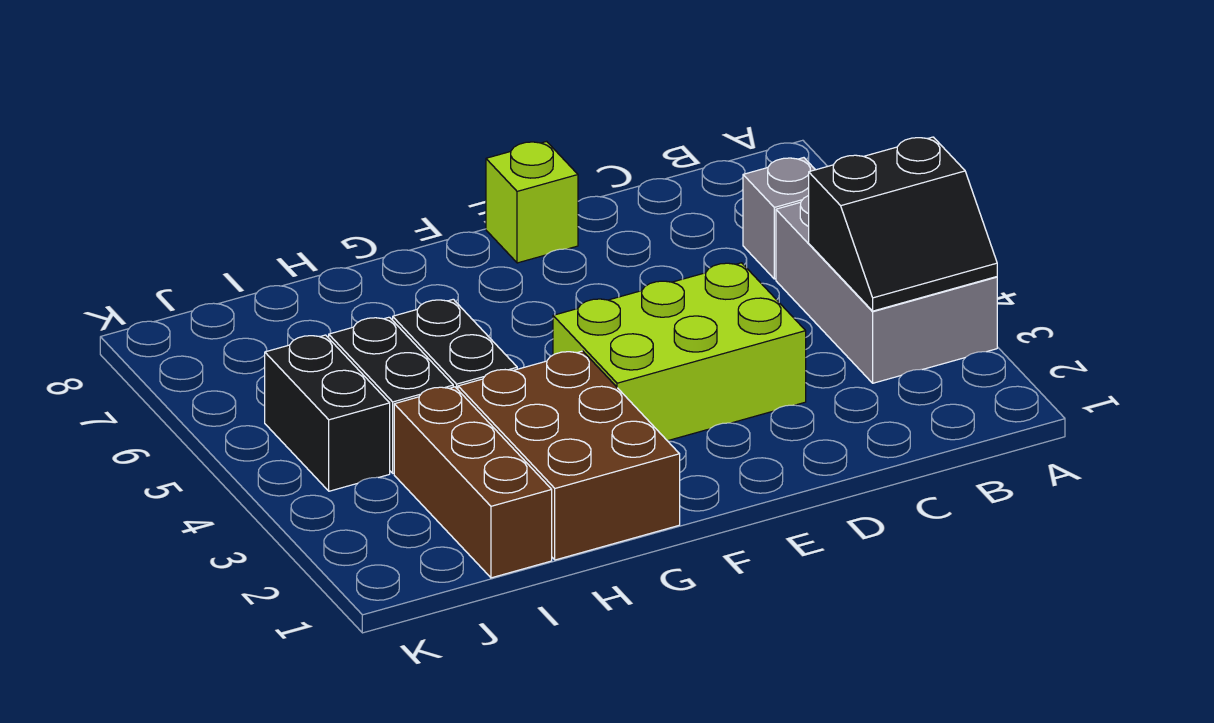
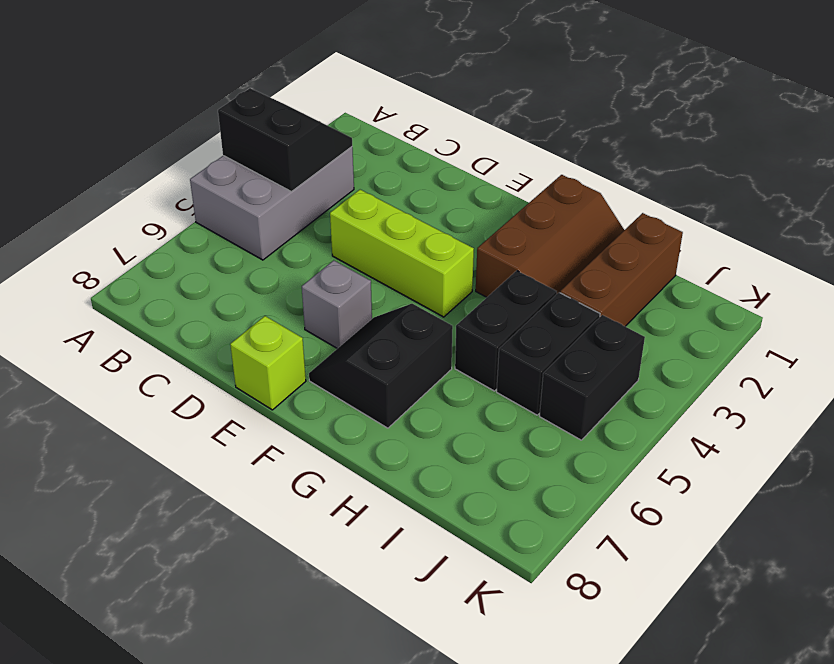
grey 1x1 brick [743,158,815,279] -> grey 1x1 brick moved to [302,260,372,349]
lime 2x3 brick [553,263,806,441] -> lime 1x3 brick [330,190,474,317]
none -> black 2x2 slope [309,304,453,428]
brown 2x3 brick [458,351,680,560] -> brown 2x3 slope [476,175,624,297]

